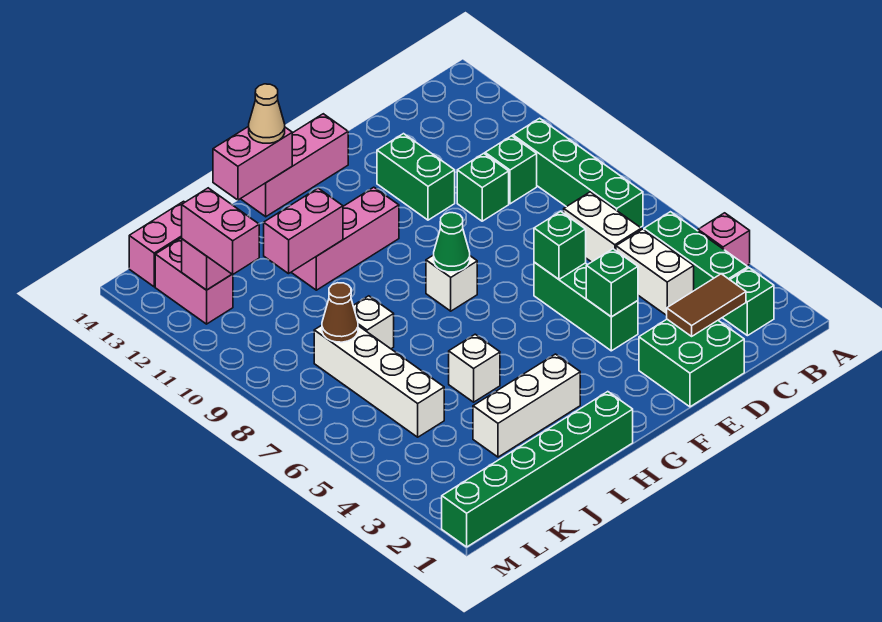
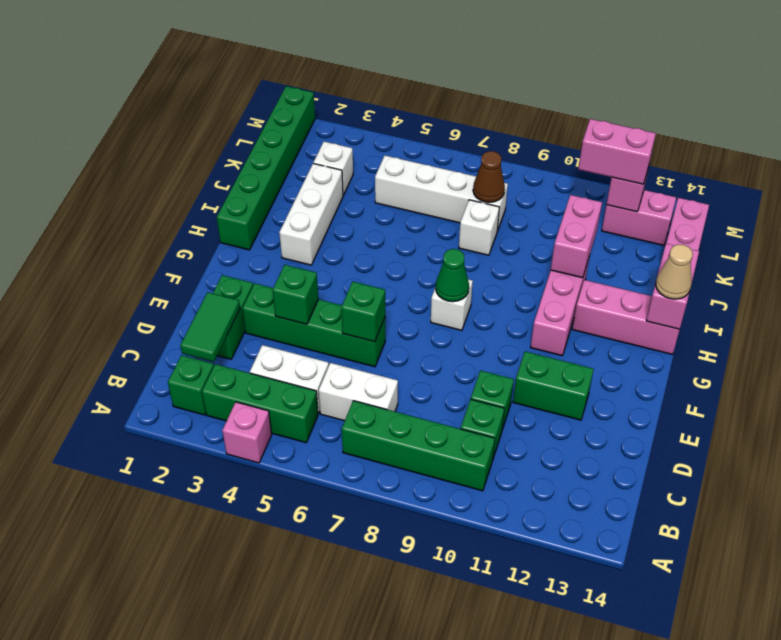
brown 1x2 tile [667,274,746,336] -> green 1x2 tile [180,292,240,362]
green 2x2 brick [639,319,744,407] -> green 1x2 brick [213,275,253,359]
green 1x3 brick [534,262,638,351] -> green 1x4 brick [242,283,385,367]
pink 1x3 brick [241,114,348,217] -> pink 1x3 brick turned to [572,280,679,354]
white 1x1 brick [449,334,500,402] -> white 1x1 brick moved to [313,142,353,195]

